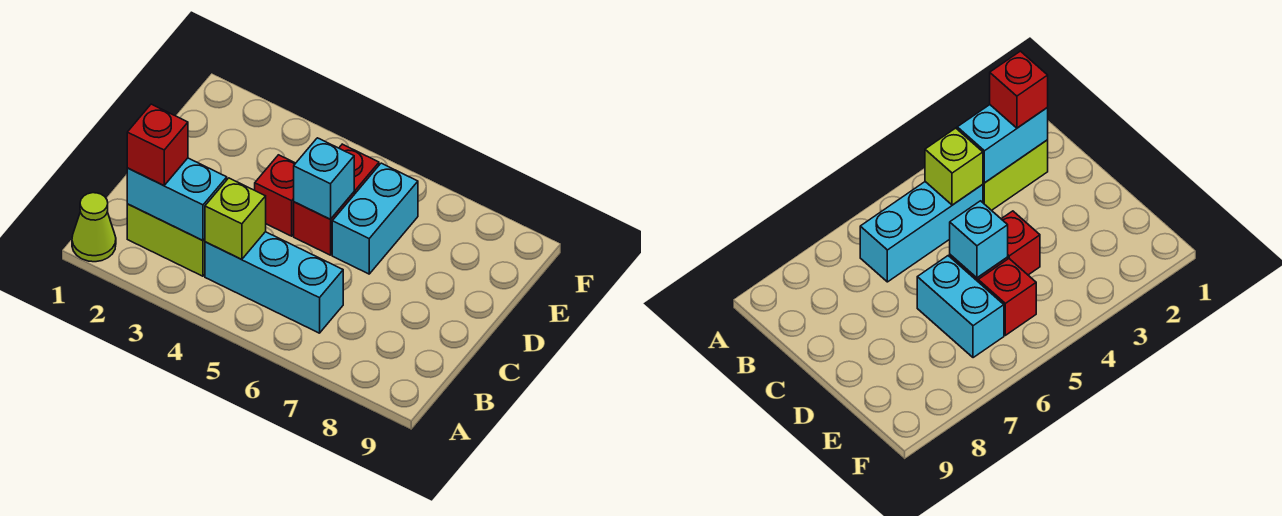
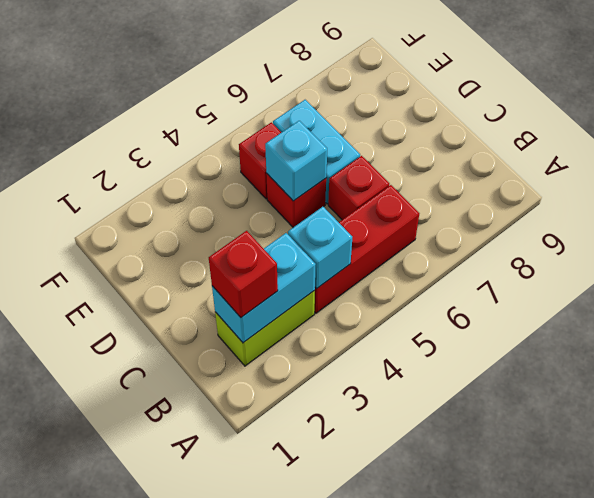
lime 1x1 cone [72,193,116,262] -> none
cyan 1x3 brick [205,232,343,333] -> red 1x3 brick [314,185,419,313]
lime 1x1 brick [205,178,266,260] -> cyan 1x1 brick [288,207,352,289]
red 1x1 brick [255,155,296,236] -> red 1x1 brick moved to [328,156,389,220]

